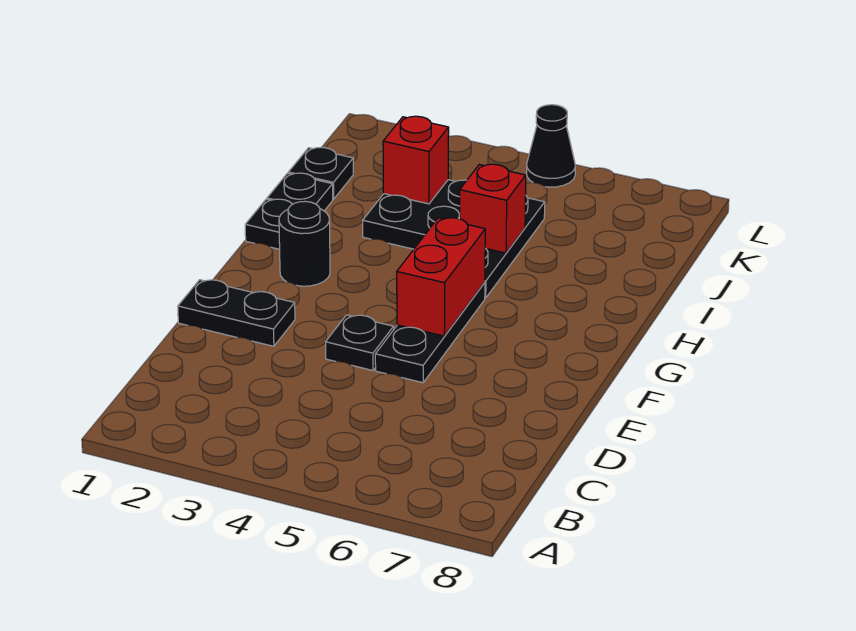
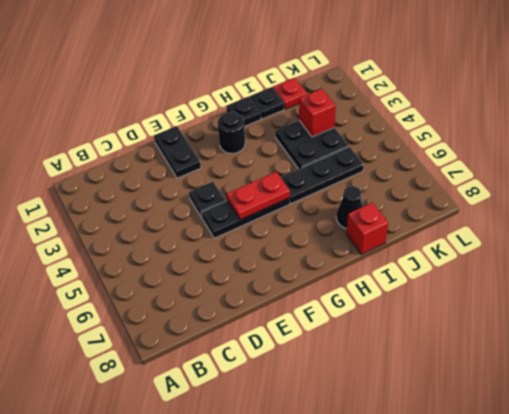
red 1x2 brick [397,218,485,336] -> red 1x2 plate [227,172,290,220]
red 1x1 brick [460,164,526,253] -> red 1x1 brick moved to [346,202,388,254]
black 1x1 plate [288,147,353,199] -> red 1x1 plate [273,78,307,109]
black 1x1 cone [526,105,575,187] -> black 1x1 cone moved to [336,186,363,228]

